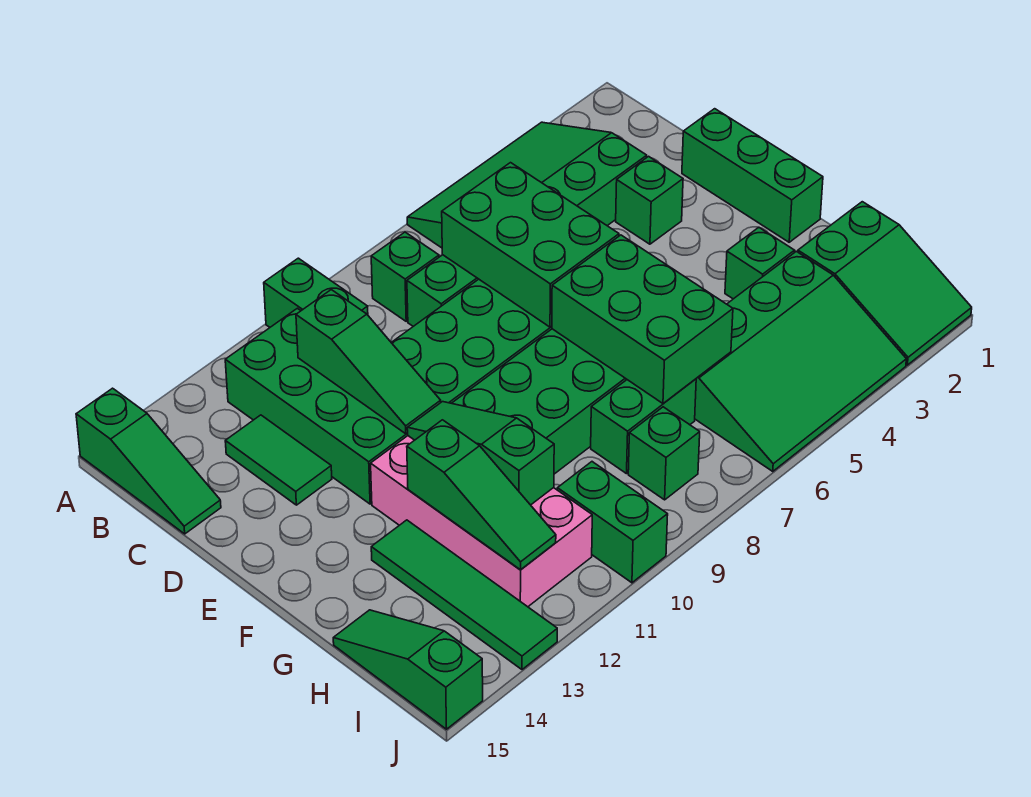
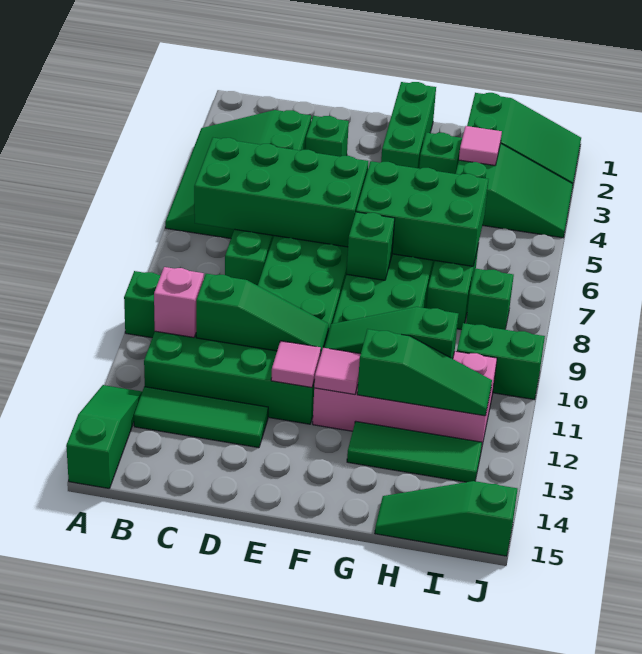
green 1x3 slope [76,388,221,534] -> green 1x3 slope turned to [66,385,142,488]
green 1x1 brick [371,232,439,321] -> green 1x1 brick moved to [346,212,395,280]
none -> pink 1x1 brick [154,267,204,337]
green 2x3 brick [442,163,619,327] -> green 2x4 brick [194,138,368,247]
green 1x2 tile [225,415,332,505] -> green 1x3 tile [134,387,268,448]
green 1x3 brick [682,109,823,242] -> green 1x3 brick turned to [381,82,436,168]
none -> pink 1x1 tile [271,341,321,387]
none -> pink 1x1 tile [314,348,361,395]
green 1x4 tile [371,520,557,669] -> green 1x3 tile [347,421,482,482]
green 3x4 slope [695,251,906,471] -> green 2x3 slope [456,144,573,238]
none -> pink 1x1 tile [459,126,502,165]

